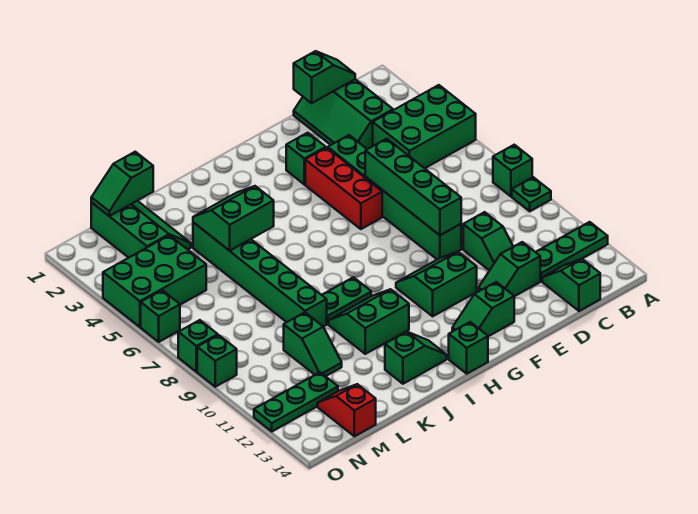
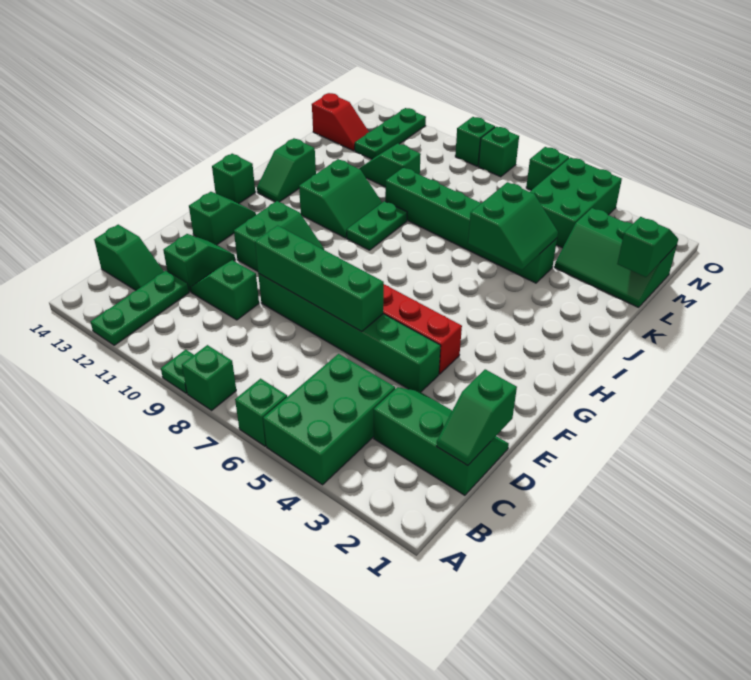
green 1x1 brick [286,133,326,184] -> green 1x1 brick moved to [235,379,287,446]

